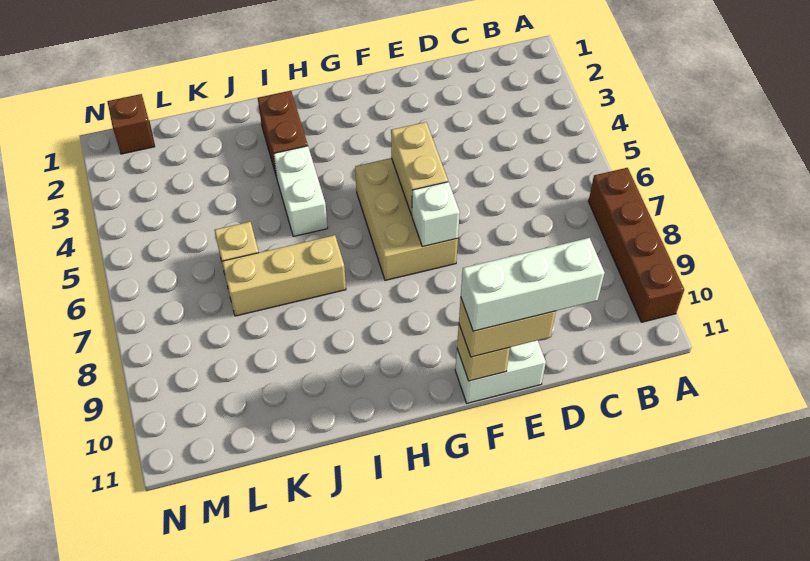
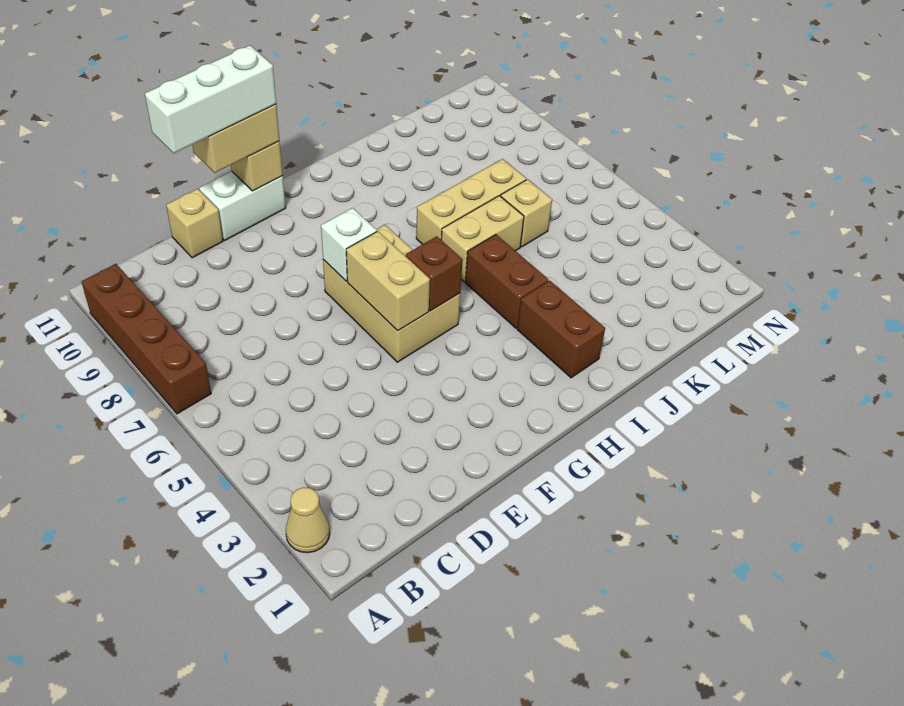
none -> tan 1x1 cone [286,487,330,553]
none -> tan 1x1 brick [166,189,223,258]
white 1x2 brick [273,146,328,237] -> brown 1x2 brick [465,235,548,328]
none -> tan 1x2 brick [441,196,524,282]
brown 1x1 brick [107,94,155,154] -> brown 1x1 brick moved to [406,236,463,311]

